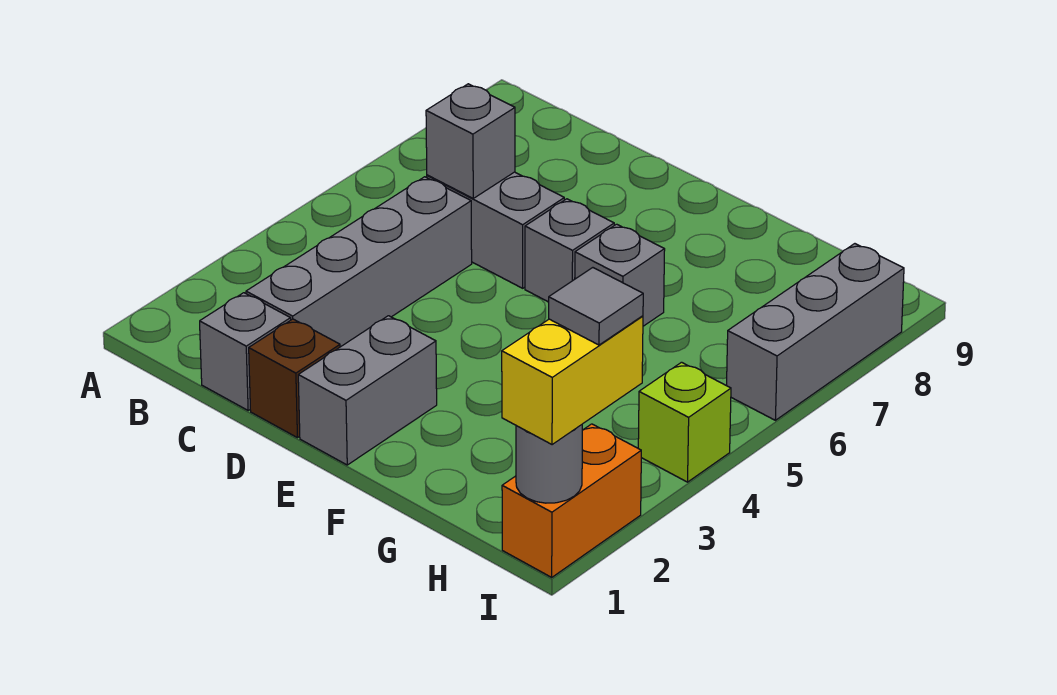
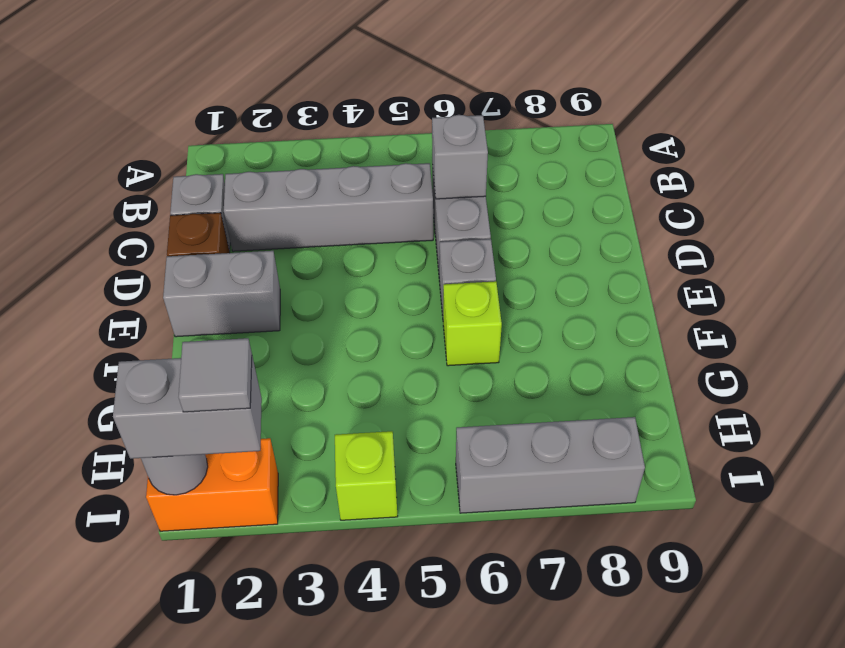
grey 1x1 brick [575,224,665,326] -> lime 1x1 brick [443,281,502,366]
yellow 1x2 brick [502,316,643,445] -> grey 1x2 brick [113,356,262,459]

